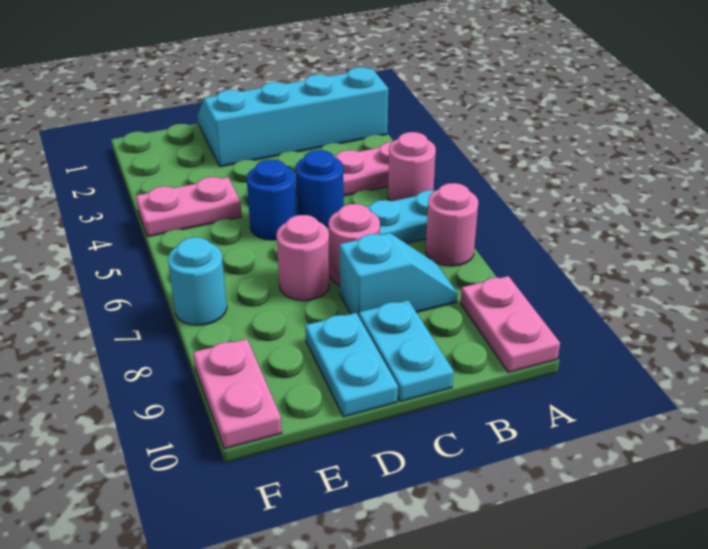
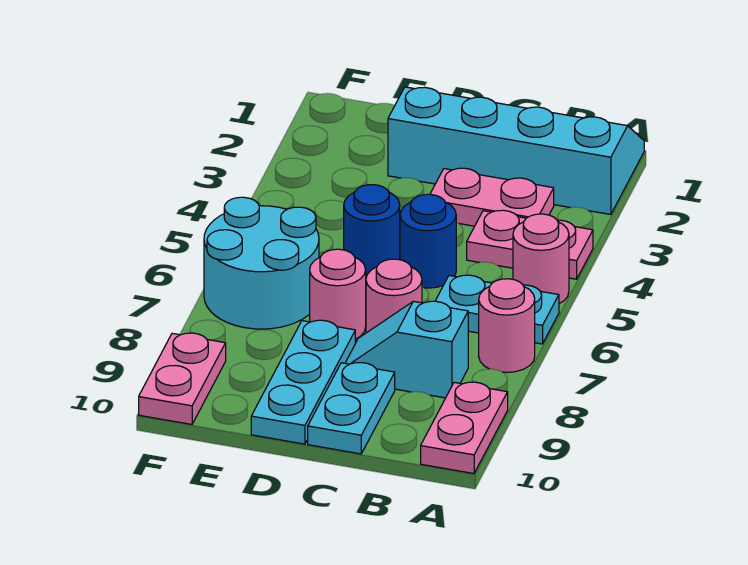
cyan 1x2 slope [340,233,458,316] -> cyan 1x2 slope turned to [345,301,468,398]
cyan 1x2 plate [305,313,398,417] -> cyan 1x3 plate [251,320,355,444]
pink 1x2 plate [136,177,242,237] -> pink 1x2 plate moved to [430,168,554,226]
cyan 1x1 round brick [168,237,227,325] -> cyan 2x2 round brick [204,197,319,329]

